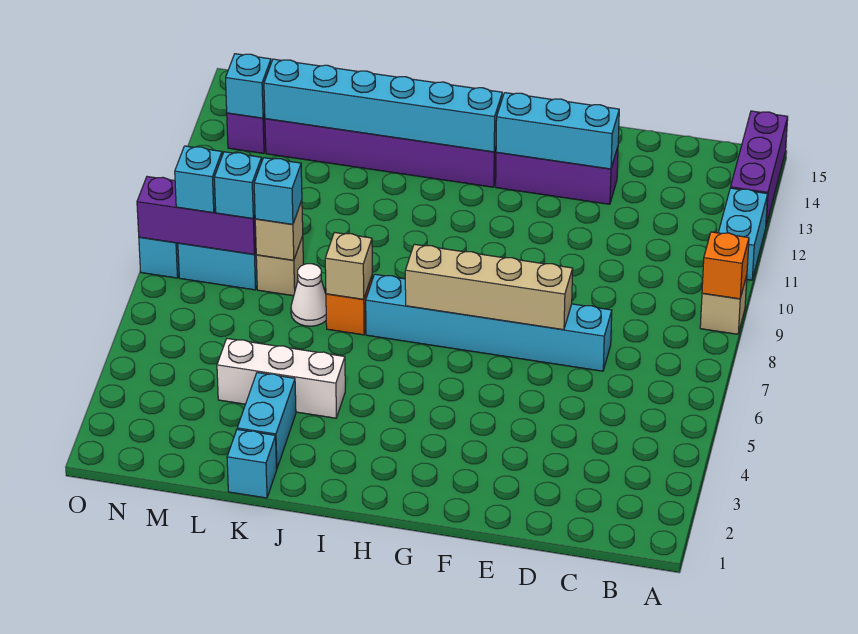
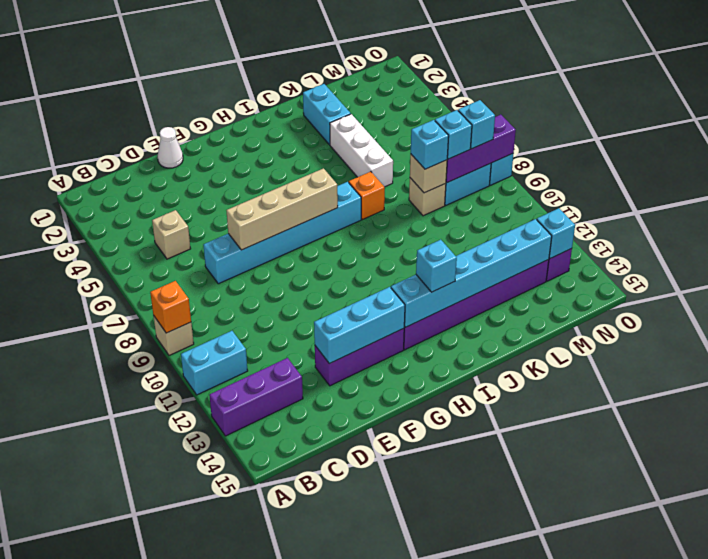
cyan 1x2 brick [718,188,768,280] -> cyan 1x2 brick turned to [181,331,248,395]
purple 1x3 brick [731,111,788,225] -> purple 1x3 brick turned to [209,358,303,436]
white 1x3 brick [217,339,345,418] -> white 1x3 brick turned to [330,114,393,187]
tan 1x1 brick [325,232,372,299] -> tan 1x1 brick moved to [152,210,191,259]
cyan 1x1 brick [227,429,277,498] -> cyan 1x1 brick moved to [416,240,457,292]
white 1x1 cone [291,264,326,326] -> white 1x1 cone moved to [158,127,183,168]

